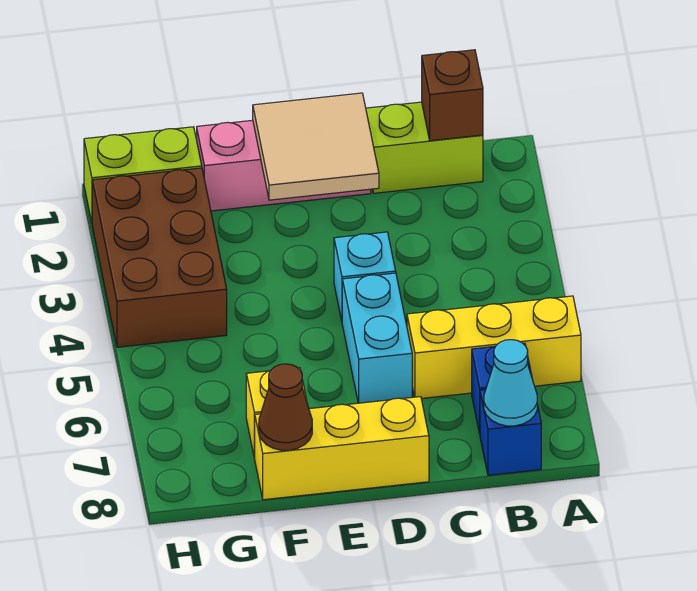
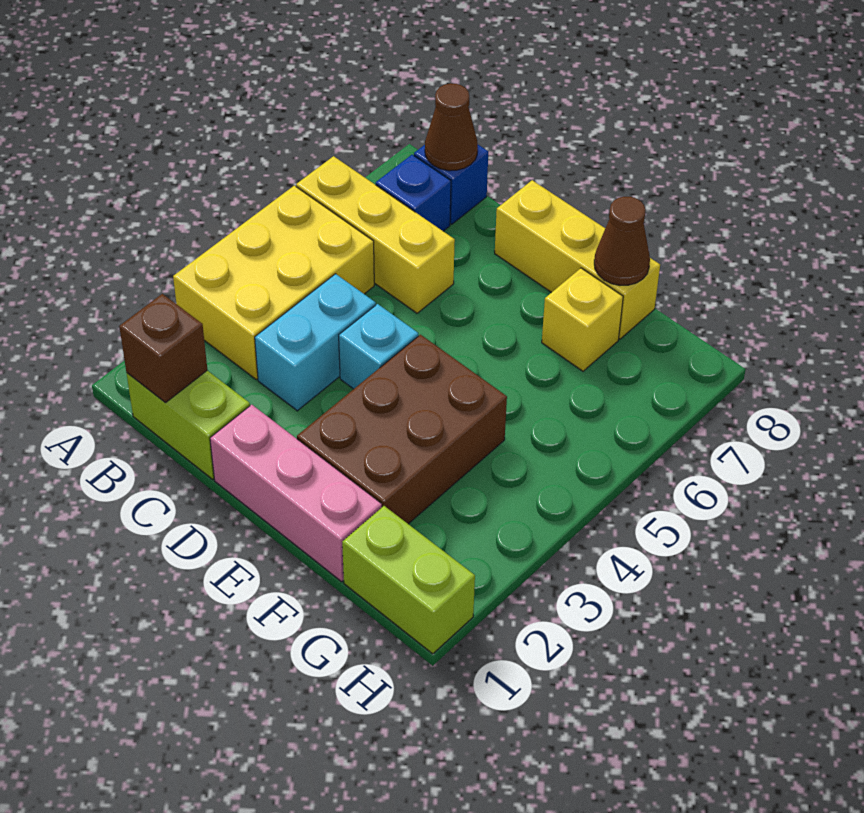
none -> yellow 2x3 brick [173,186,374,379]
cyan 1x1 cone [484,340,537,426] -> brown 1x1 cone [425,83,478,171]
tan 2x2 tile [253,93,379,200] -> none
cyan 1x2 brick [342,273,412,403] -> cyan 1x2 brick moved to [255,274,376,411]
brown 2x3 brick [92,168,227,347] -> brown 2x3 brick moved to [297,335,507,524]

